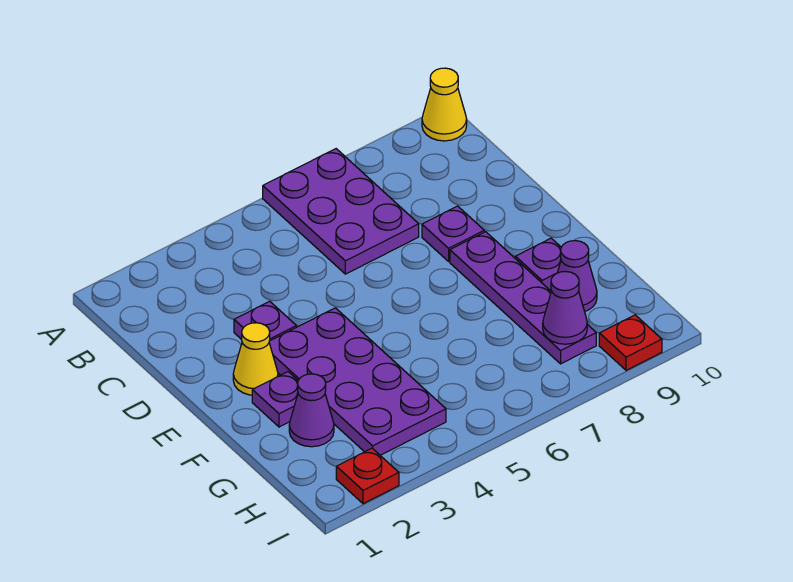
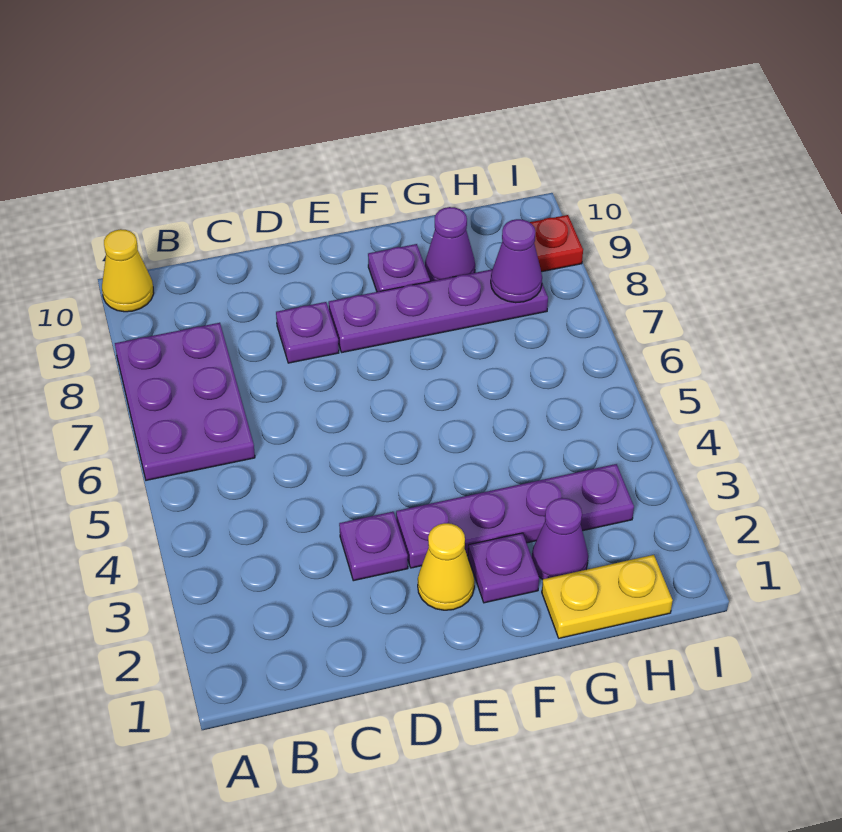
purple 2x3 plate [263,149,419,274] -> purple 2x3 plate turned to [115,323,255,480]
purple 2x4 plate [269,308,446,455] -> purple 1x4 plate [396,464,634,568]
none -> yellow 1x2 plate [542,555,673,638]
red 1x1 plate [336,448,399,504] -> none

